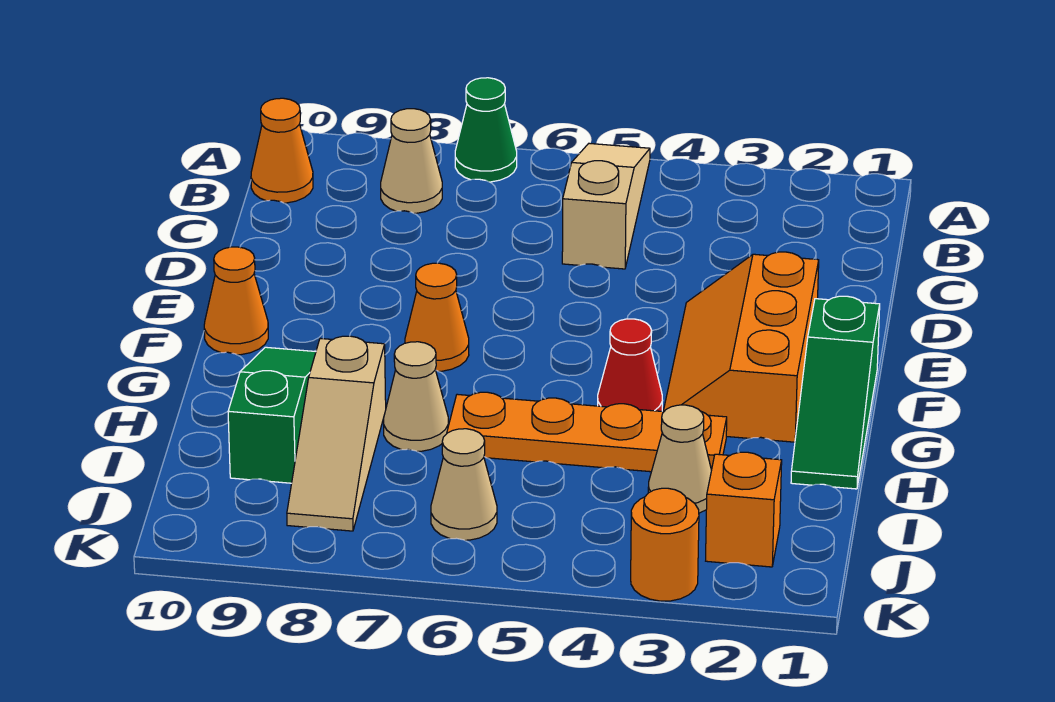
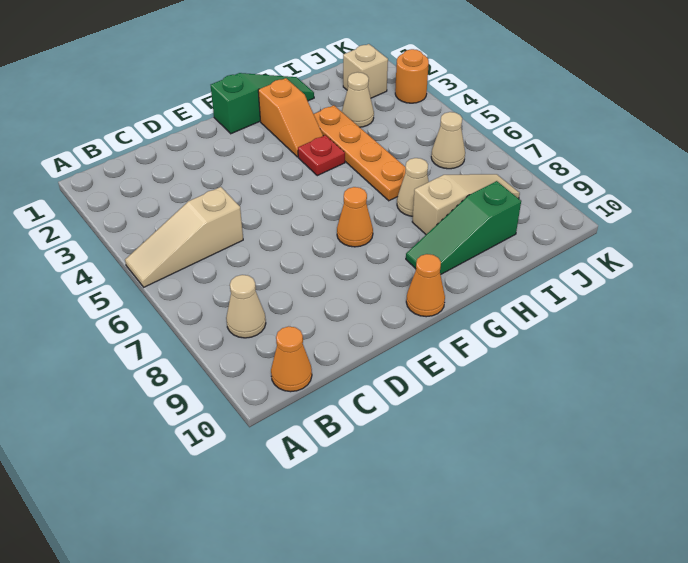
green 1x1 cone [455,78,517,182] -> none
orange 2x3 slope [663,252,819,442] -> orange 1x2 slope [258,78,323,157]
red 1x1 cone [598,319,663,411] -> red 1x1 plate [298,135,345,176]
orange 1x1 brick [706,452,782,567] -> tan 1x1 brick [343,44,388,98]

